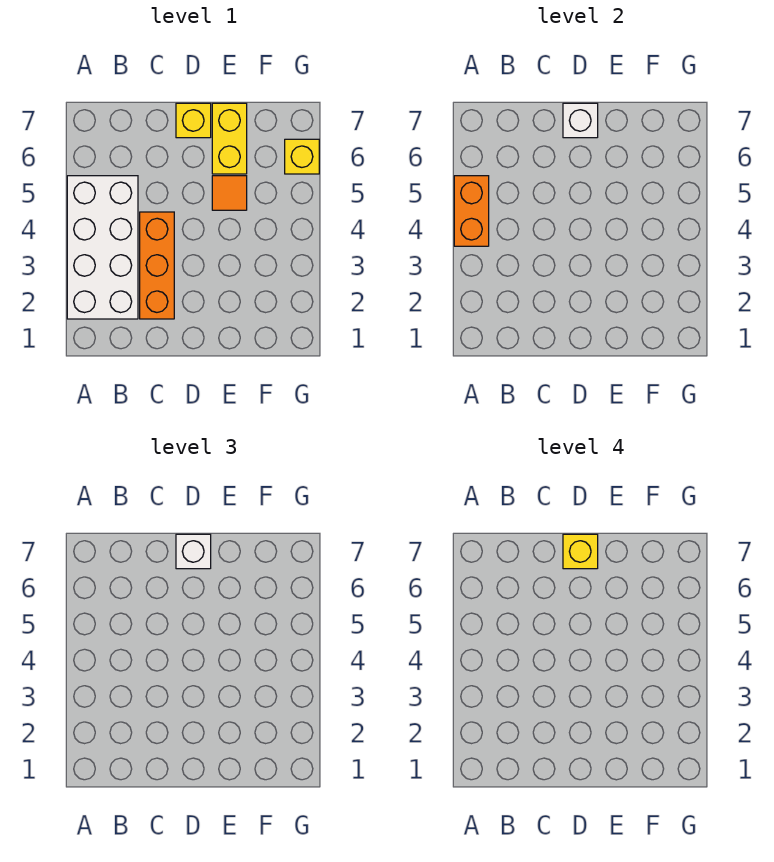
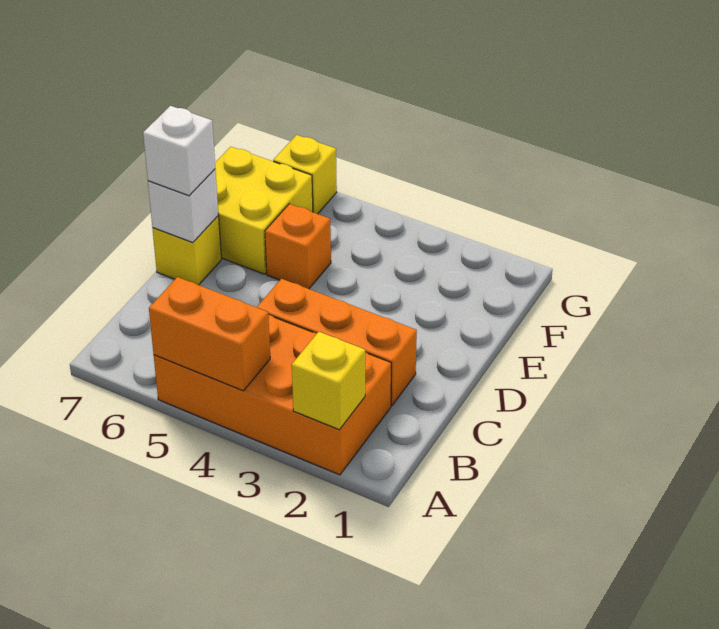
white 2x4 brick [67,176,138,319] -> orange 2x4 brick [154,315,391,475]
yellow 1x1 brick [563,534,598,569] -> yellow 1x1 brick moved to [292,332,365,430]
orange 1x1 tile [212,176,247,210] -> orange 1x1 brick [265,204,331,289]
yellow 1x2 brick [212,103,247,174] -> yellow 2x2 brick [215,147,313,274]

